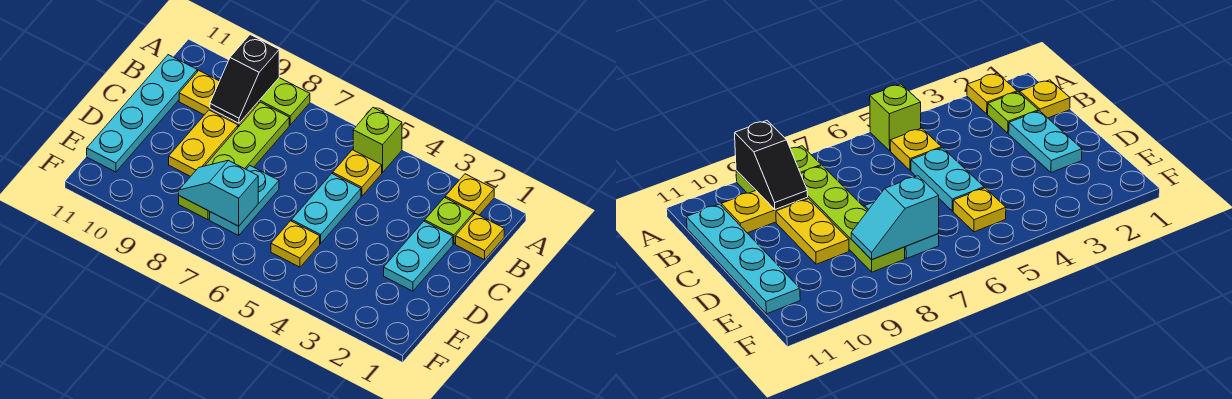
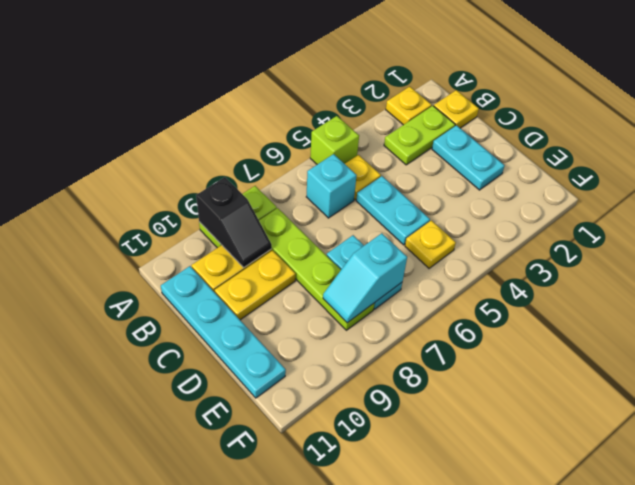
lime 1x1 plate [425,198,474,244] -> lime 1x2 plate [384,106,455,165]
none -> cyan 1x1 brick [306,154,357,218]
yellow 1x2 plate [169,110,238,176] -> yellow 1x2 plate turned to [215,250,296,320]

